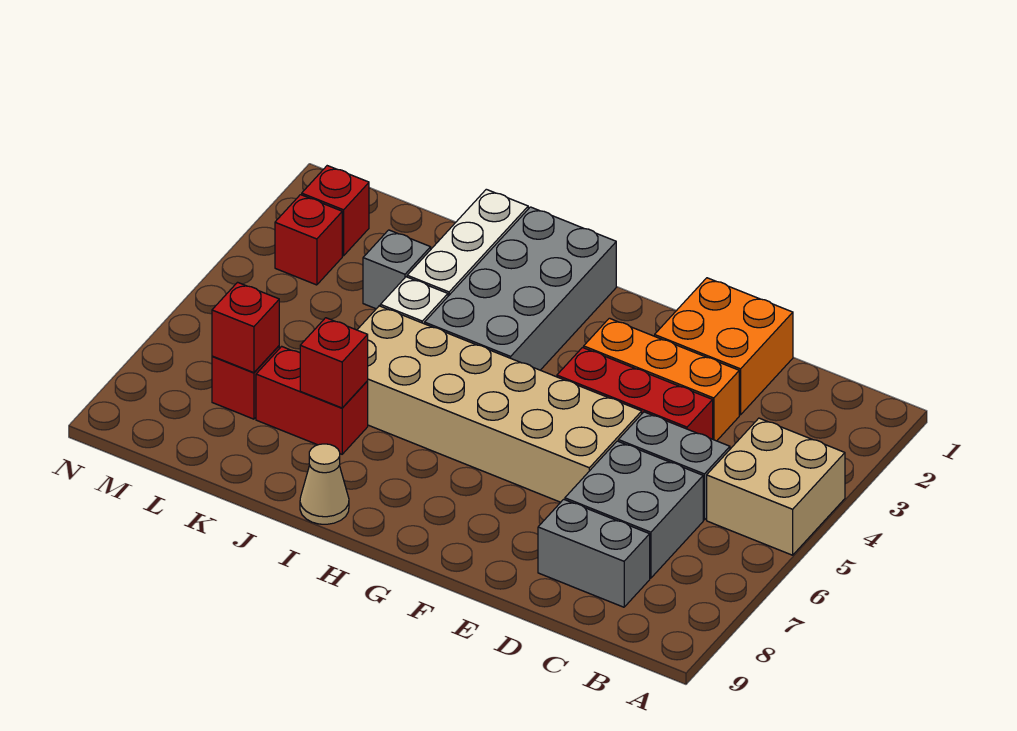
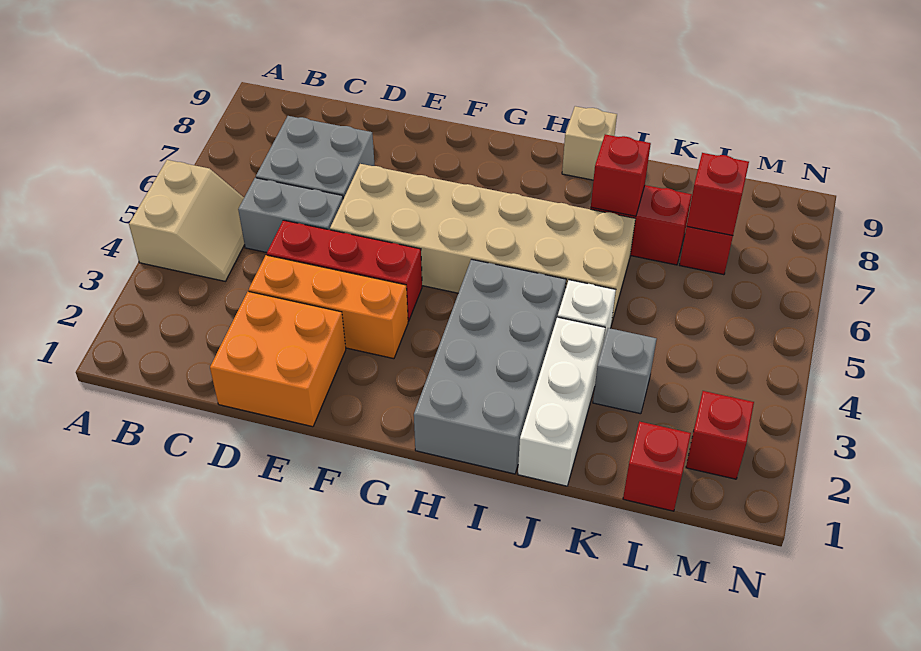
tan 2x2 brick [707,418,845,555] -> tan 2x2 slope [129,160,245,281]
grey 1x2 brick [538,499,650,607] -> none
tan 1x1 cone [300,444,349,524] -> tan 1x1 brick [562,106,617,180]
red 1x1 brick [275,195,342,285] -> red 1x1 brick moved to [623,422,691,511]

